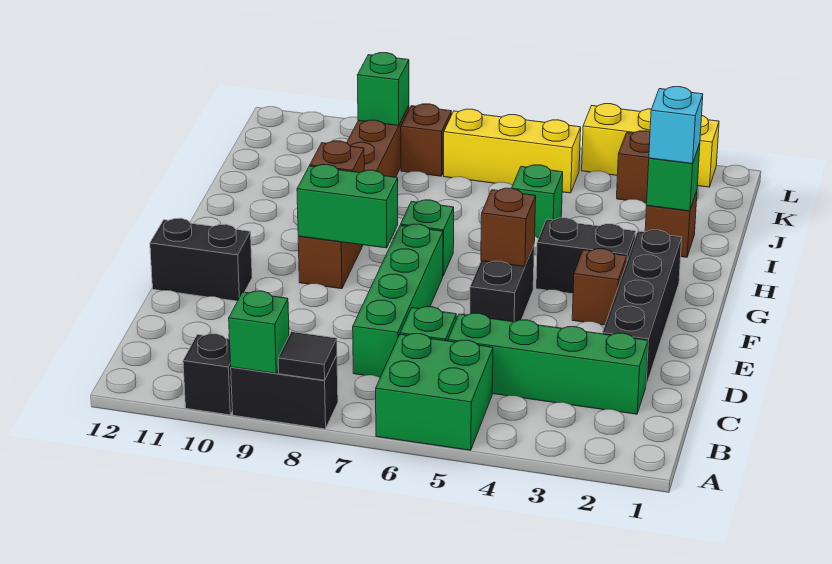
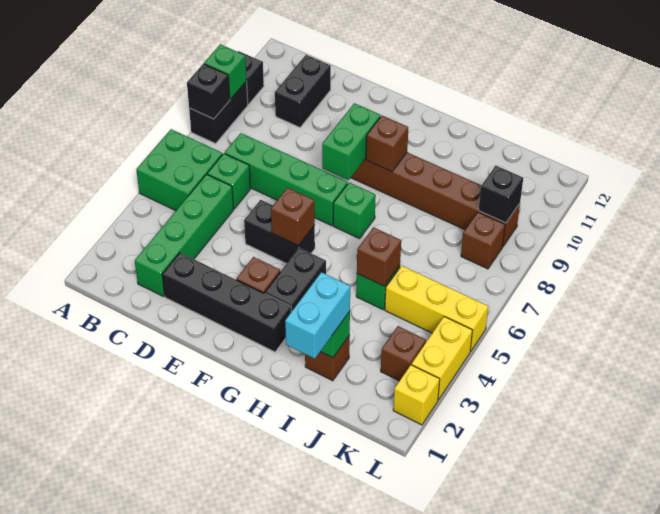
black 1x1 tile [278,332,337,380] -> black 1x1 brick [187,64,230,119]
black 1x2 brick [150,218,252,301] -> black 1x2 brick moved to [275,55,331,127]
cyan 1x1 brick [649,87,703,164] -> cyan 1x2 brick [285,272,350,359]
none -> brown 1x1 brick [357,227,401,286]
yellow 1x3 brick [444,109,581,193] -> yellow 1x3 brick turned to [385,266,488,352]
green 1x1 brick [357,53,409,126] -> black 1x1 brick [479,166,523,223]

